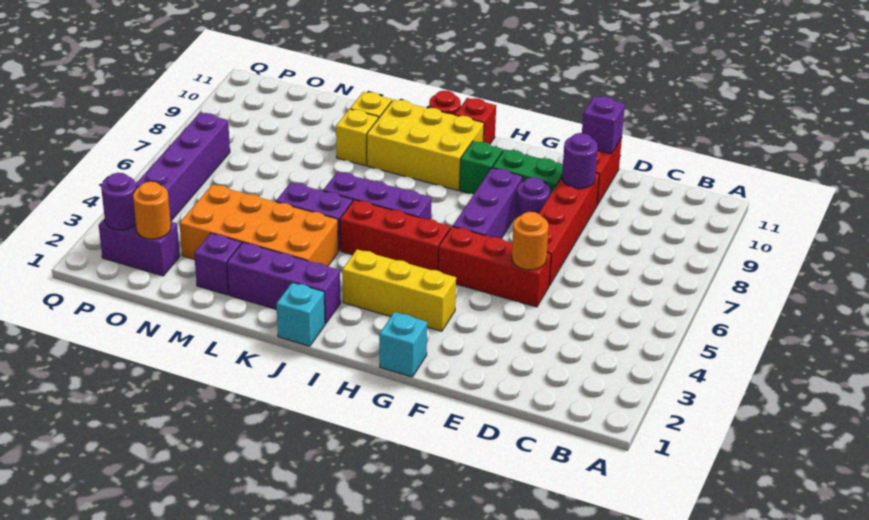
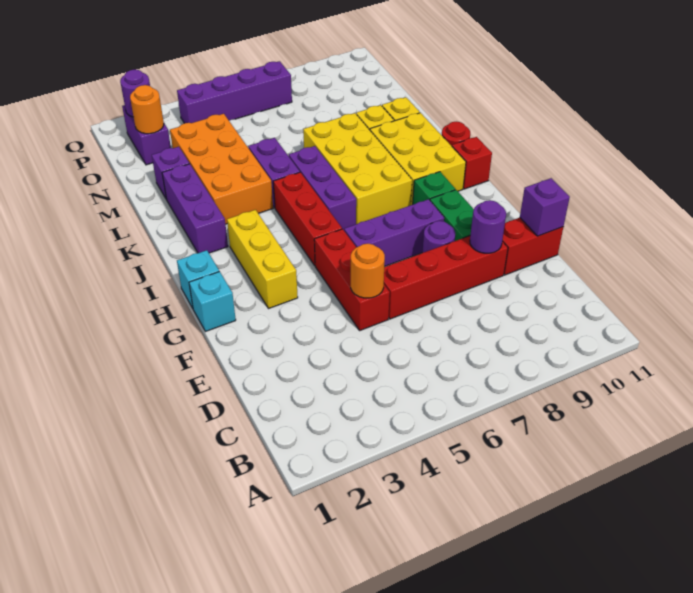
none -> yellow 2x4 brick [303,113,412,224]
cyan 1x1 brick [276,282,325,346] -> cyan 1x1 brick moved to [177,250,219,308]

